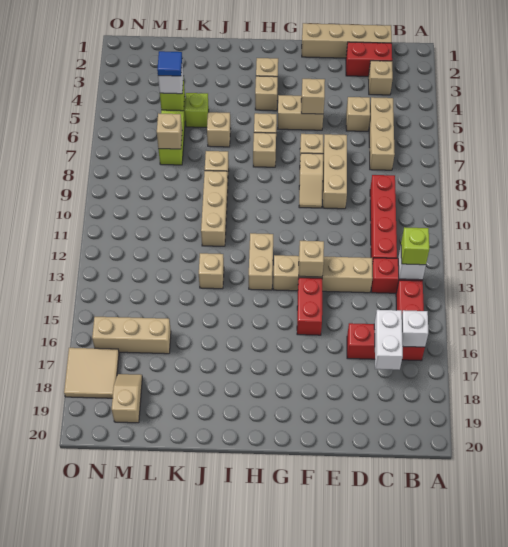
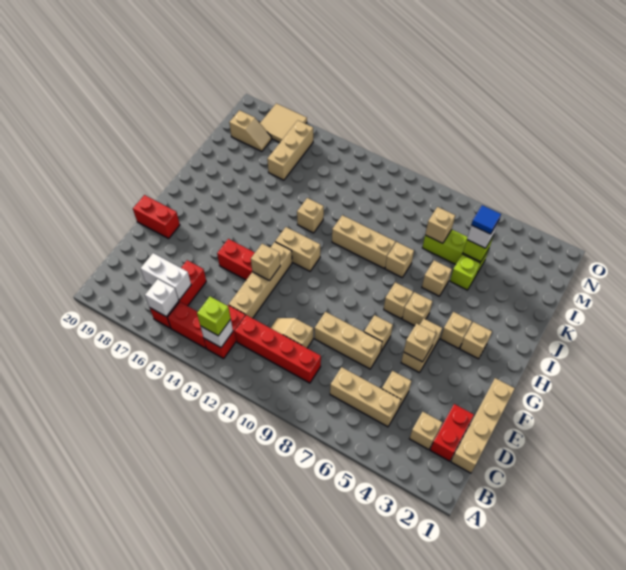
tan 1x2 slope [299,153,323,208] -> tan 1x2 slope moved to [271,318,313,348]
none -> red 1x2 brick [133,195,180,239]

